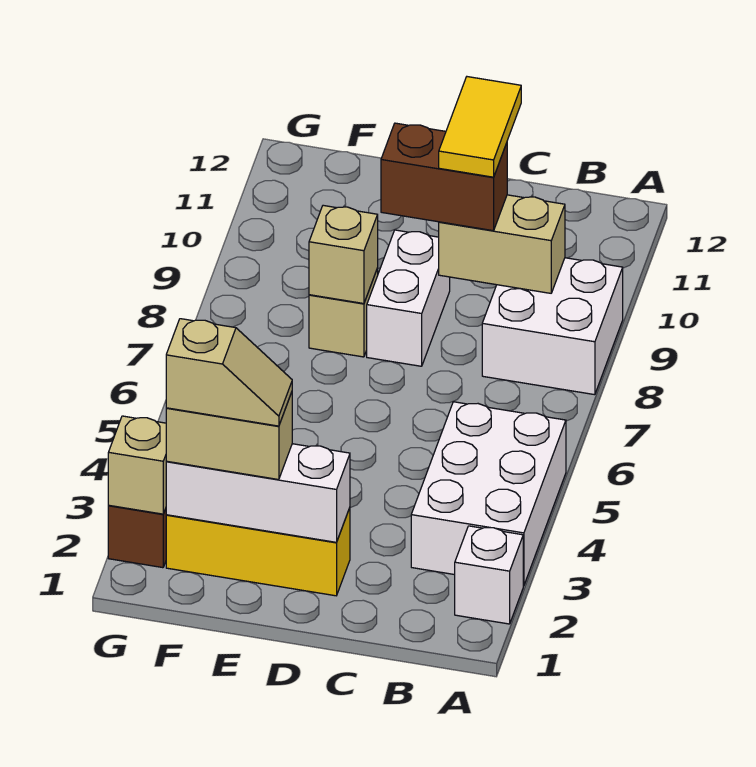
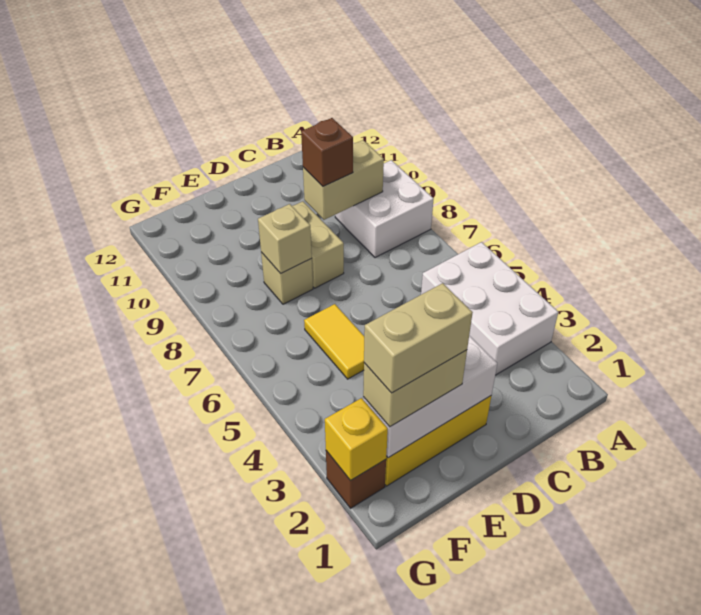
white 1x1 brick [455,526,523,624] -> none
brown 1x2 brick [381,123,507,231] -> brown 1x1 brick [301,118,353,186]
yellow 1x2 tile [439,77,521,177] -> yellow 1x2 tile moved to [304,304,364,379]
white 1x2 brick [367,230,450,366] -> tan 1x2 brick [292,201,344,288]
tan 1x2 slope [166,319,292,426] -> tan 1x2 brick [364,283,473,393]
tan 1x1 brick [108,416,166,514] -> yellow 1x1 brick [325,398,388,481]

